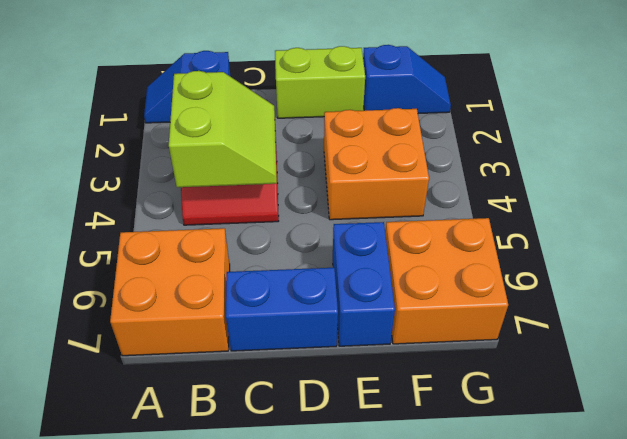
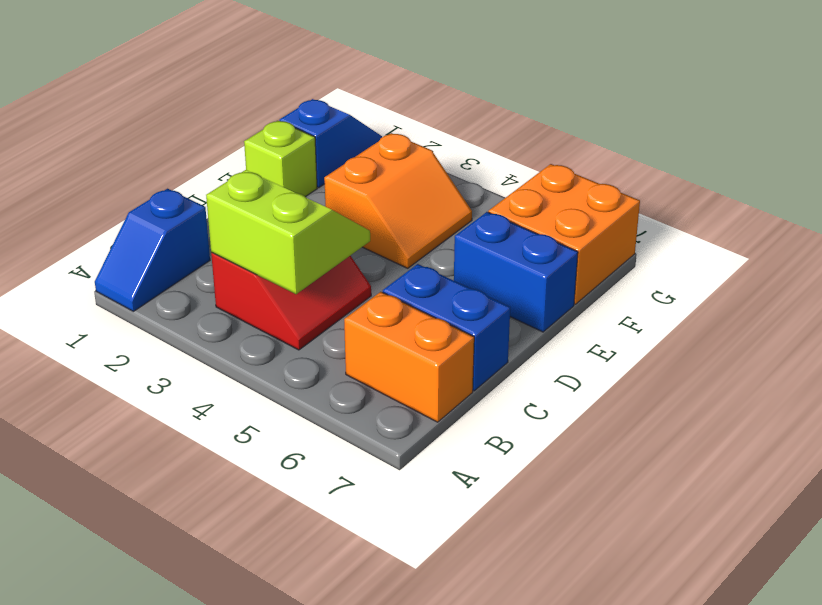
orange 2x2 brick [110,228,230,356] -> orange 1x2 brick [344,292,474,422]
blue 1x2 brick [226,268,338,351] -> blue 1x2 brick turned to [383,264,510,391]
lime 1x2 brick [275,46,365,118] -> lime 1x1 brick [244,121,317,197]
orange 2x2 brick [324,108,429,220] -> orange 2x2 slope [324,133,472,268]

